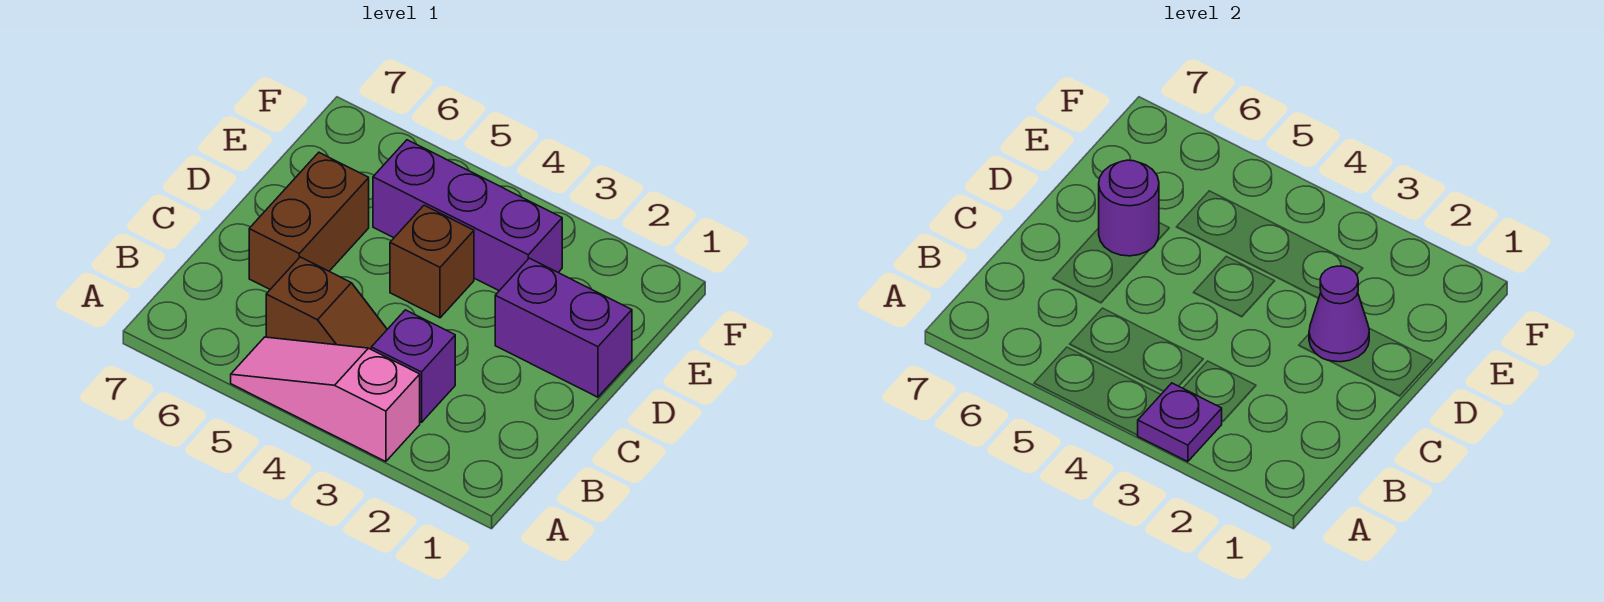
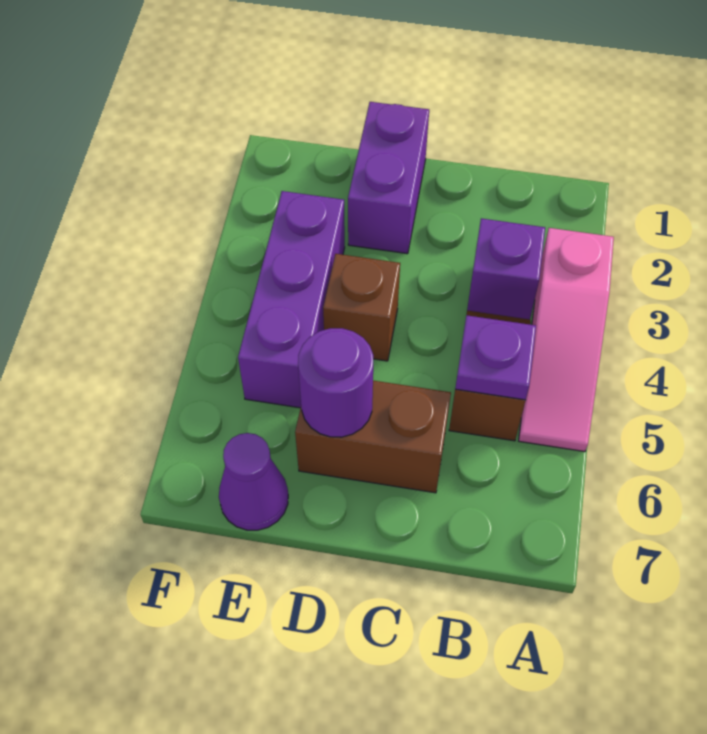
purple 1x1 plate [1138,383,1222,462] -> purple 1x1 plate moved to [455,315,536,400]
purple 1x1 cone [1309,266,1369,362] -> purple 1x1 cone moved to [219,433,288,530]

